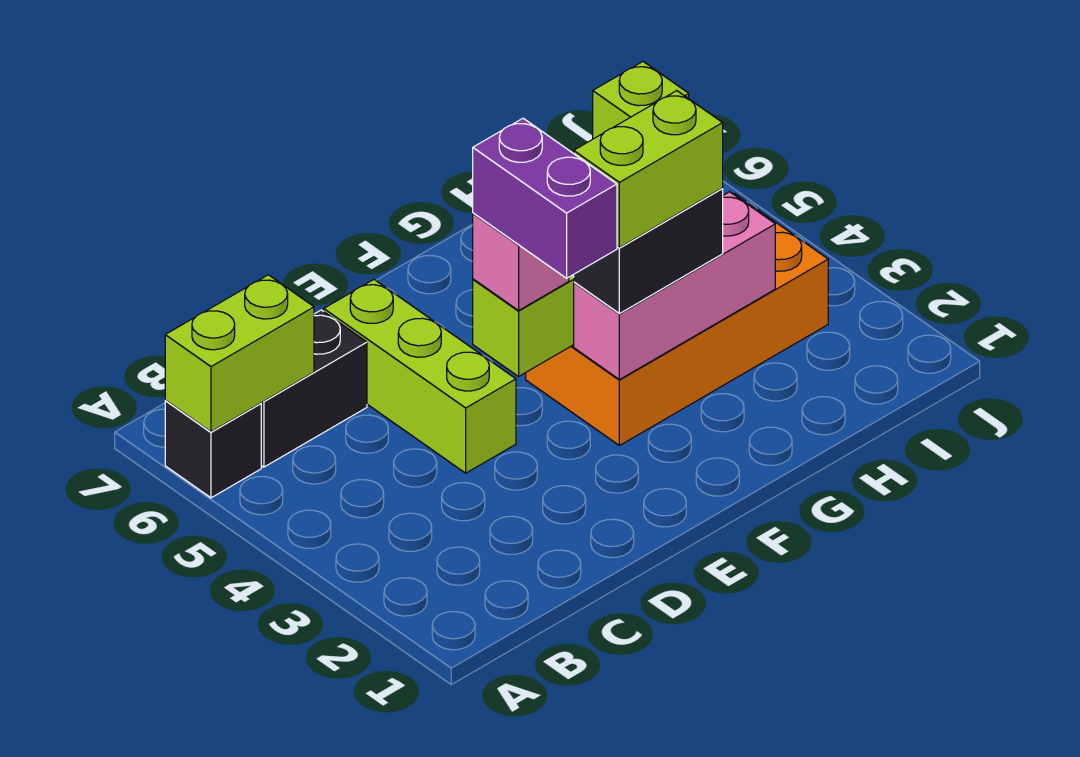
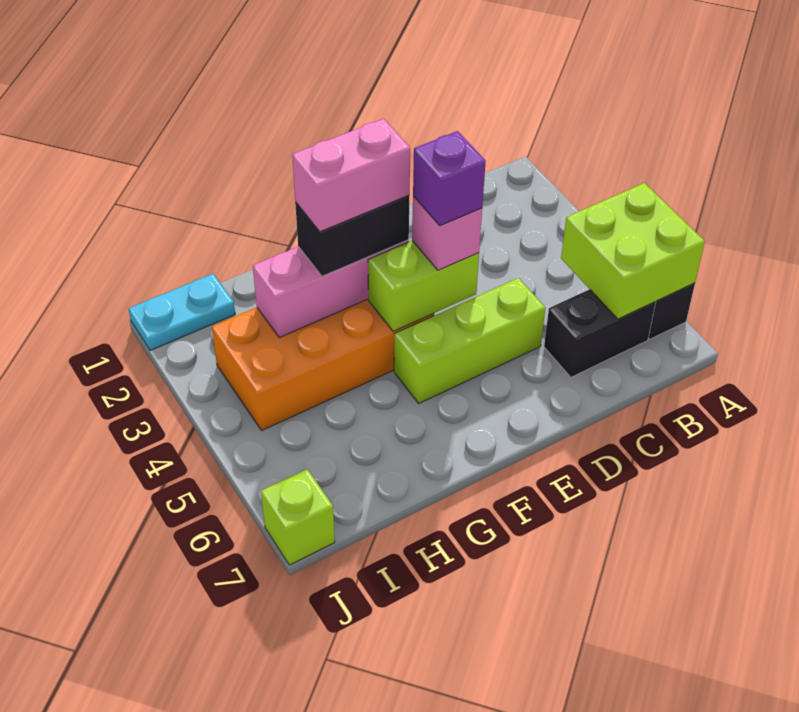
lime 1x2 brick [165,275,314,432] -> lime 2x2 brick [561,183,705,319]
lime 1x3 brick [324,280,516,473] -> lime 1x3 brick turned to [394,278,545,403]
purple 1x2 brick [473,118,617,278] -> purple 1x1 brick [413,131,486,225]
lime 1x2 brick [574,91,723,248] -> pink 1x2 brick [292,119,410,232]
none -> cyan 1x2 plate [129,274,235,351]

